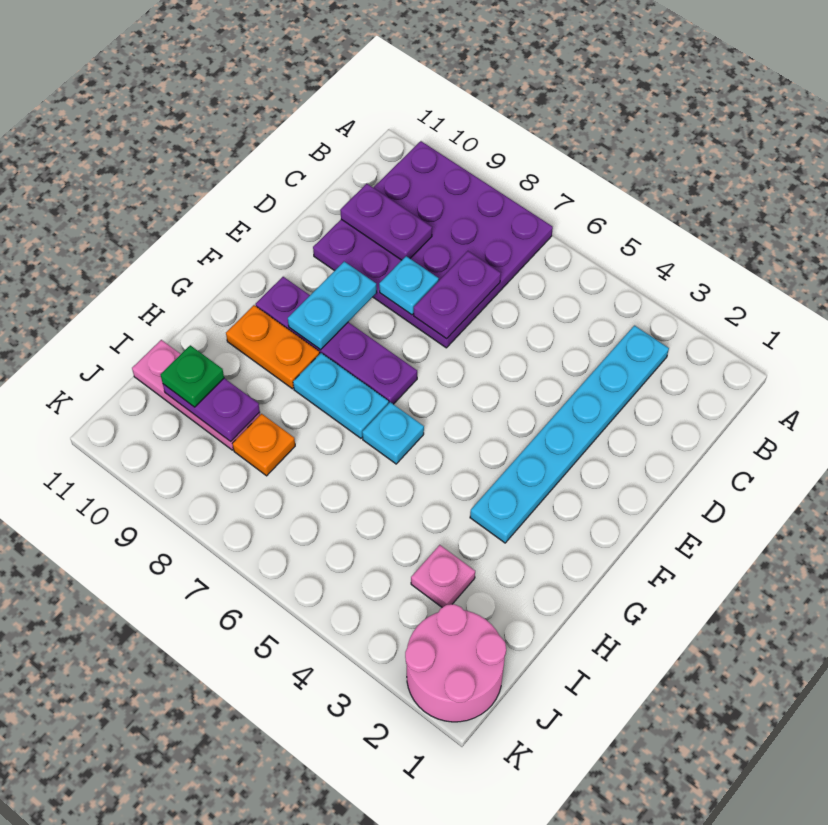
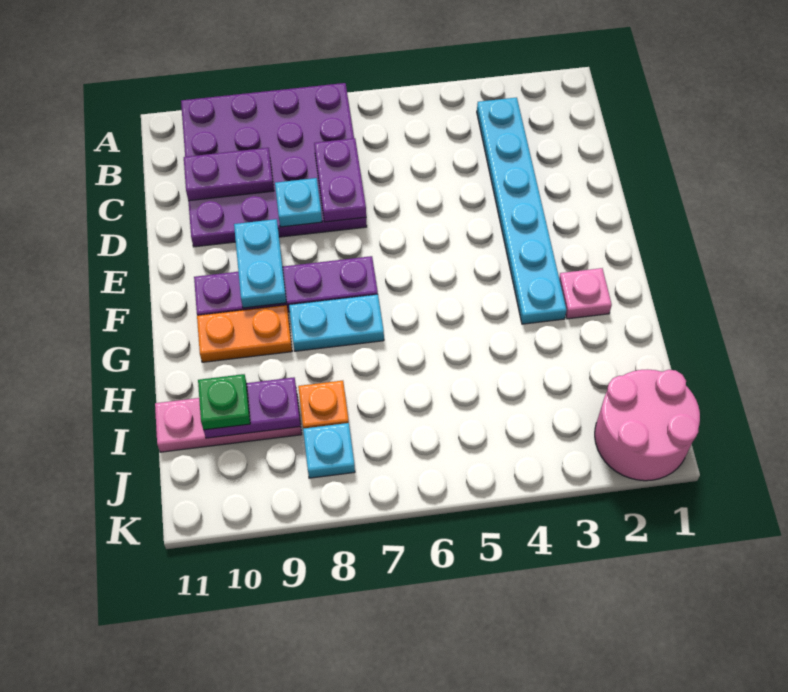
cyan 1x1 plate [362,402,424,464] -> cyan 1x1 plate moved to [303,423,355,478]
pink 1x1 plate [411,545,475,607] -> pink 1x1 plate moved to [559,268,612,319]

